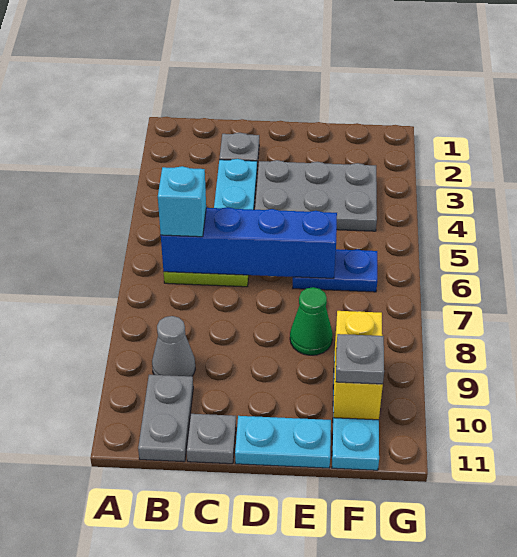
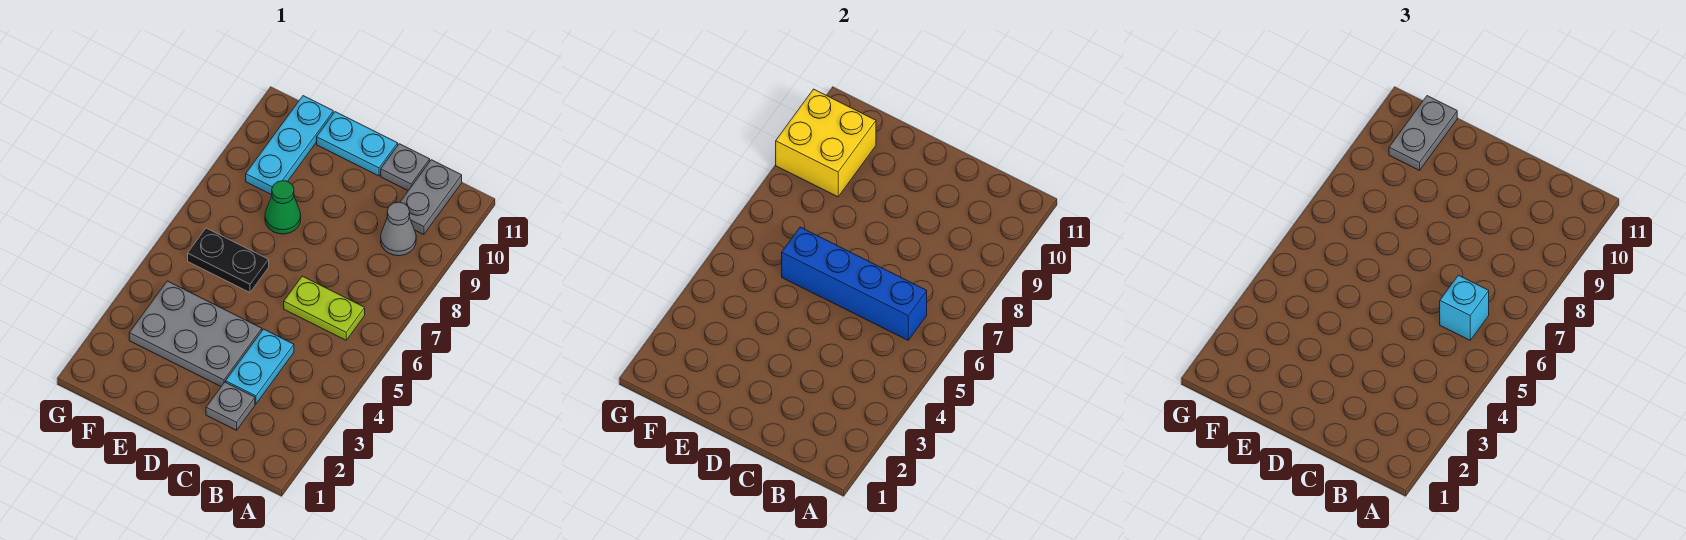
blue 1x2 plate [293,249,377,292] -> black 1x2 plate [188,228,269,292]
yellow 1x2 brick [333,311,383,420] -> yellow 2x2 brick [776,89,876,197]
grey 1x1 plate [336,334,384,384] -> grey 1x2 plate [1389,96,1457,170]

